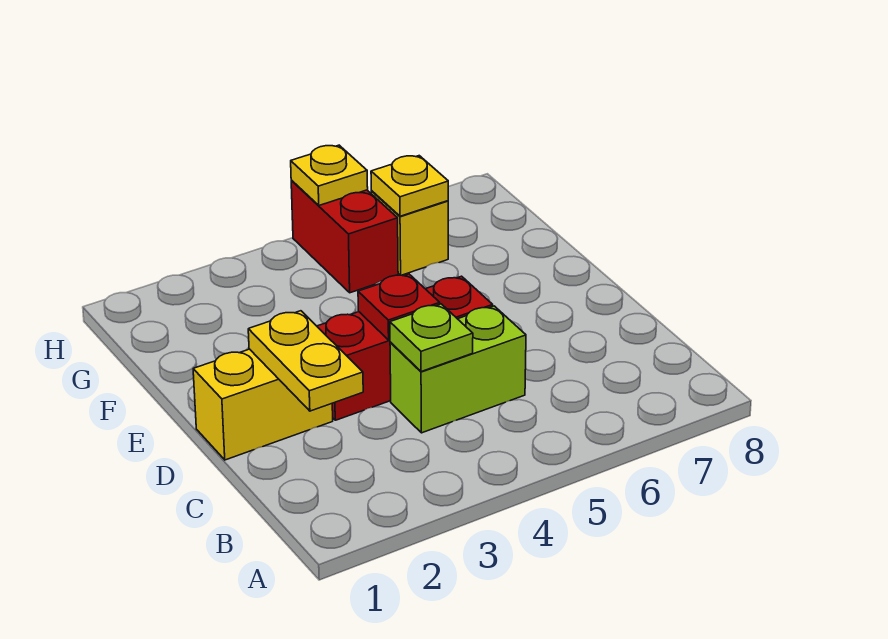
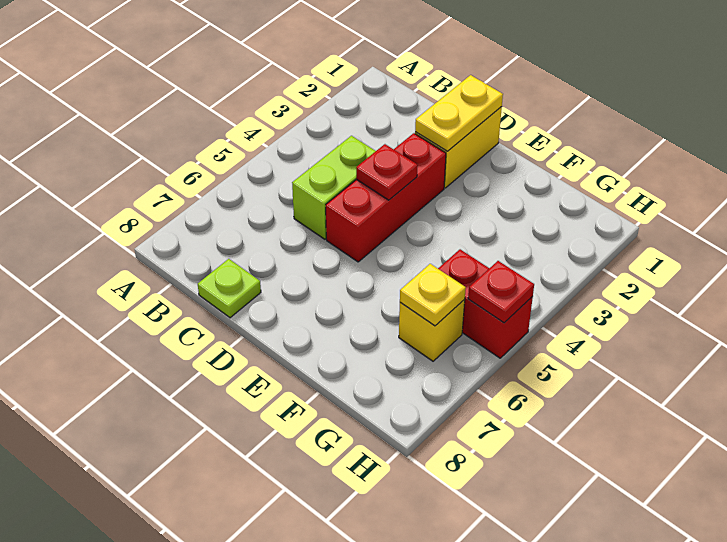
yellow 1x2 plate [248,311,363,411] -> yellow 1x2 plate turned to [415,75,503,151]
lime 1x1 plate [390,304,473,372] -> lime 1x1 plate moved to [198,259,261,318]
yellow 1x1 plate [291,145,368,205] -> red 1x1 plate [468,261,534,323]

